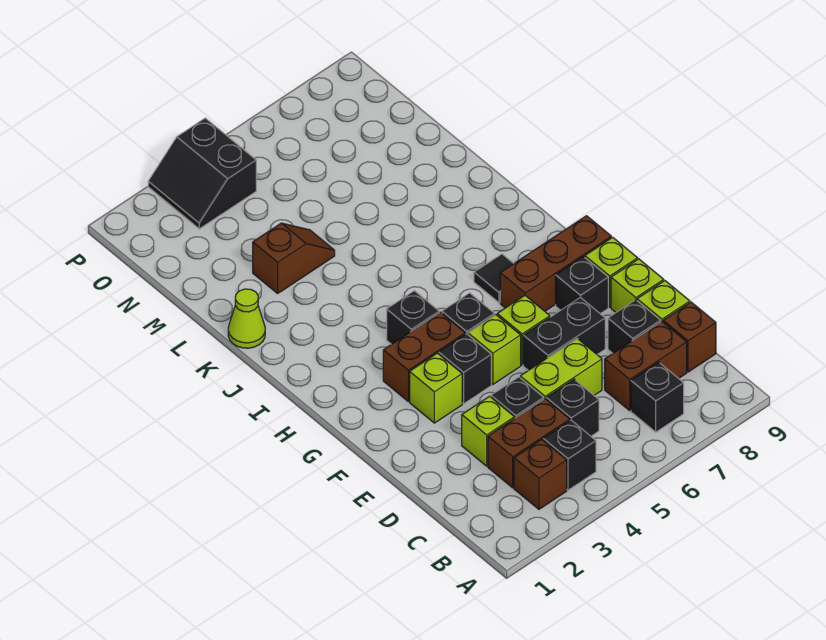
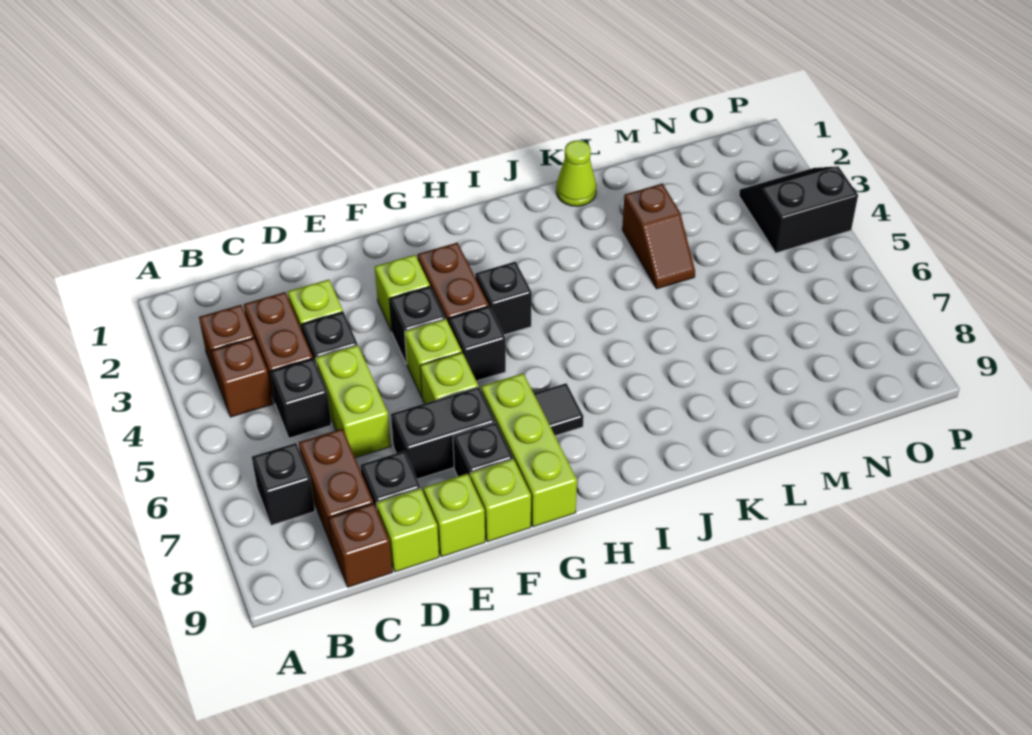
black 1x1 brick [543,420,596,490] -> brown 1x1 brick [211,338,273,417]
black 1x2 brick [523,297,605,370] -> black 1x2 brick turned to [391,387,495,479]
brown 1x3 brick [500,216,611,311] -> lime 1x3 brick [481,373,577,527]

